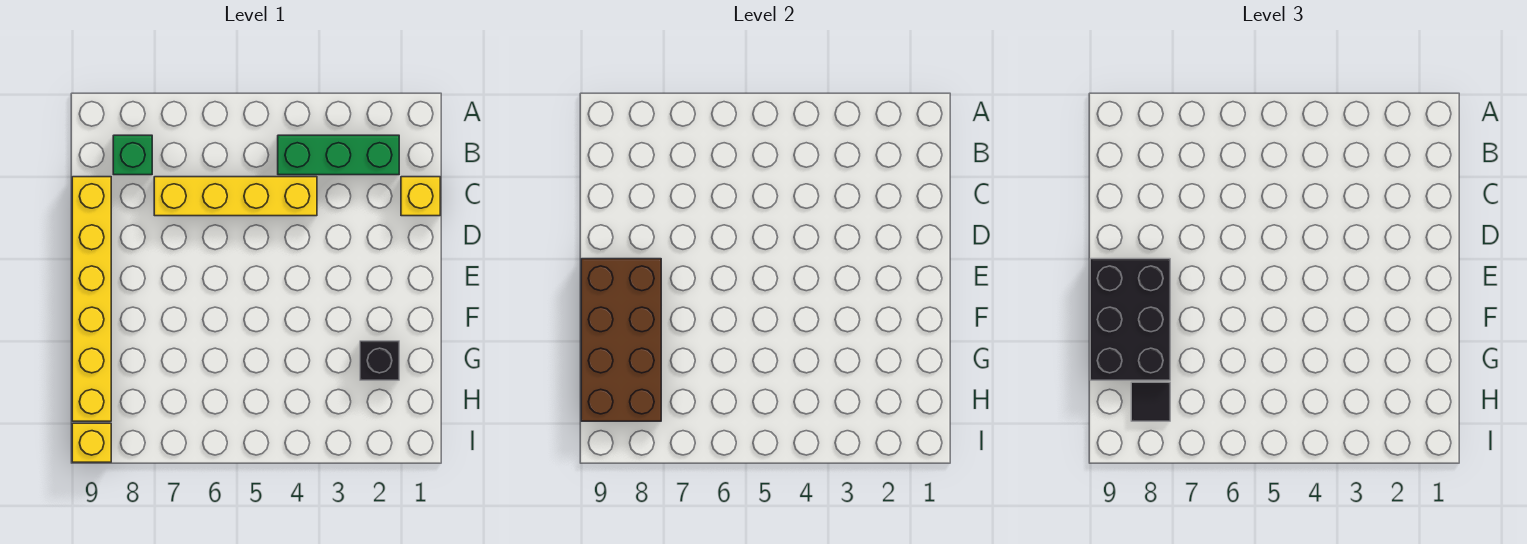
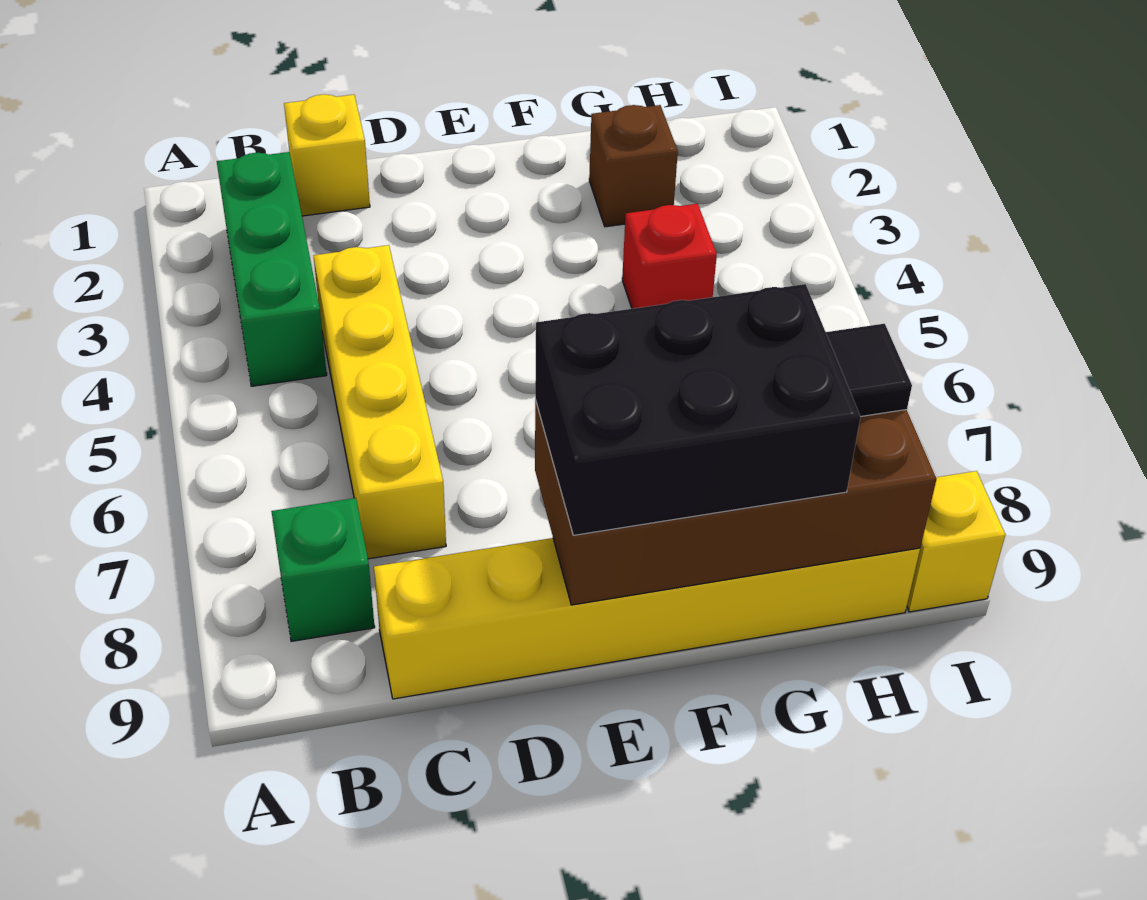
black 1x1 brick [360,341,399,380] -> brown 1x1 brick [589,105,678,227]
none -> red 1x1 brick [622,204,717,309]

